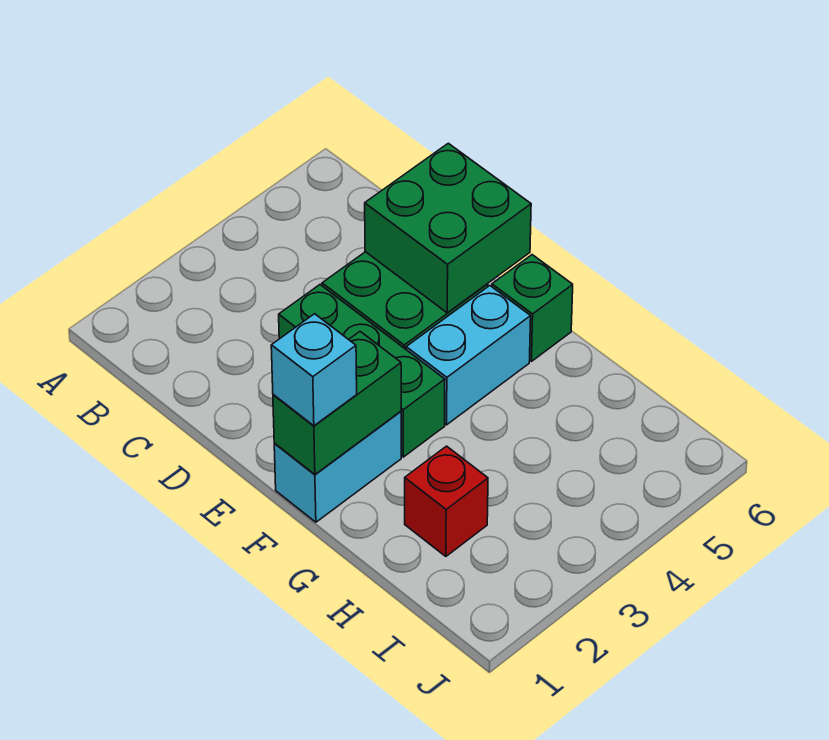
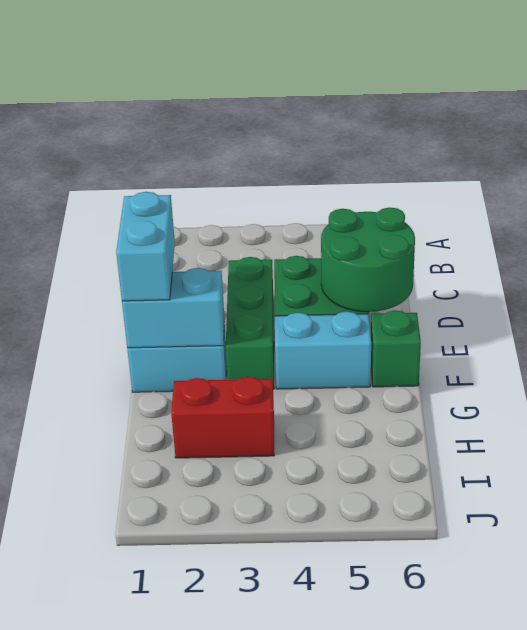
green 2x2 brick [365,143,531,313] -> green 2x2 round brick [321,208,415,312]
green 1x2 brick [273,332,401,474] -> cyan 1x2 brick [122,268,224,348]
cyan 1x1 brick [271,314,357,426] -> cyan 1x2 brick [116,192,175,301]
red 1x1 brick [405,446,488,556] -> red 1x2 brick [171,377,274,458]

